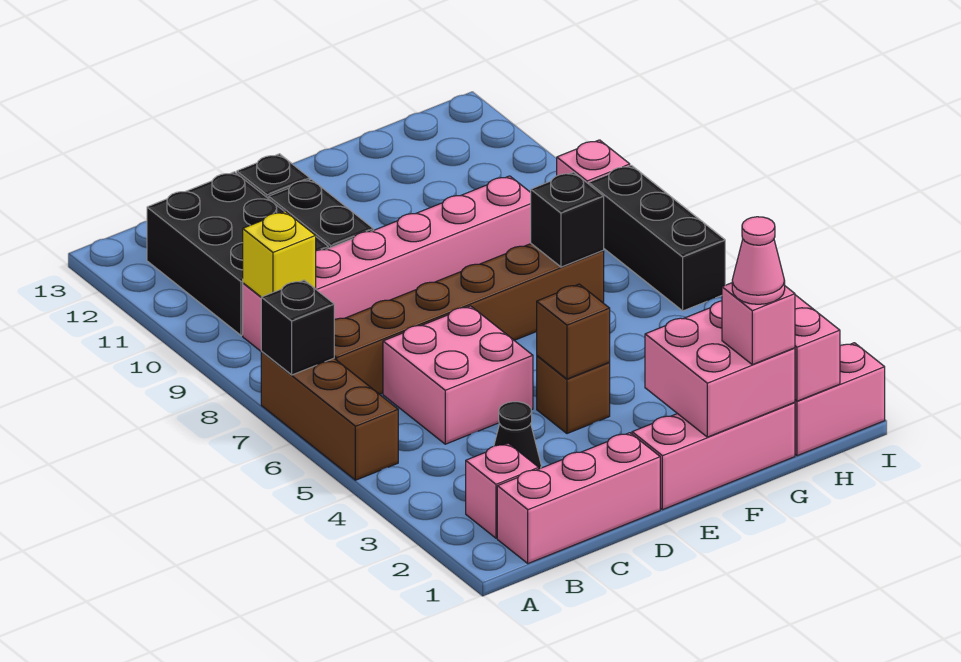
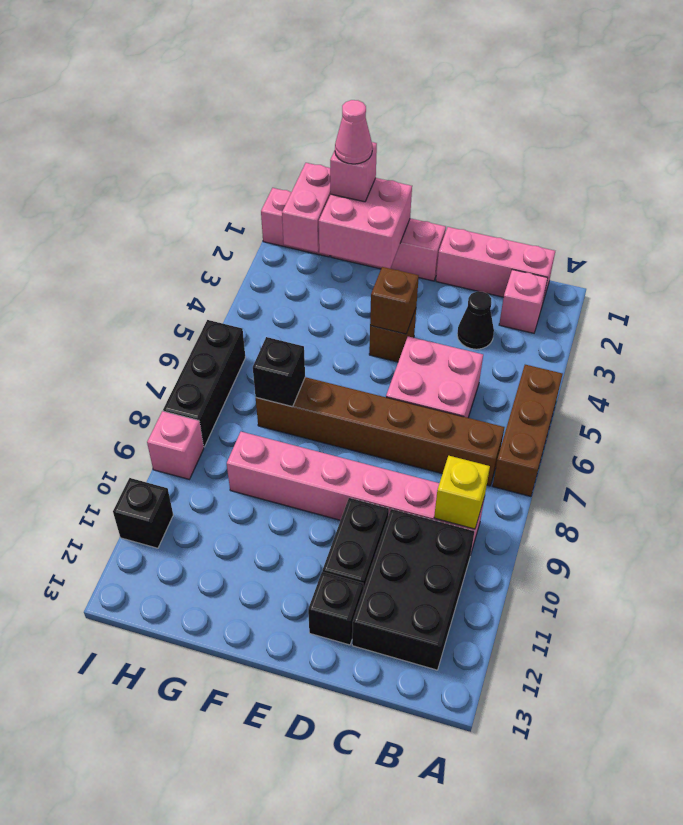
black 1x1 brick [261,280,334,375] -> black 1x1 brick moved to [113,478,173,548]

